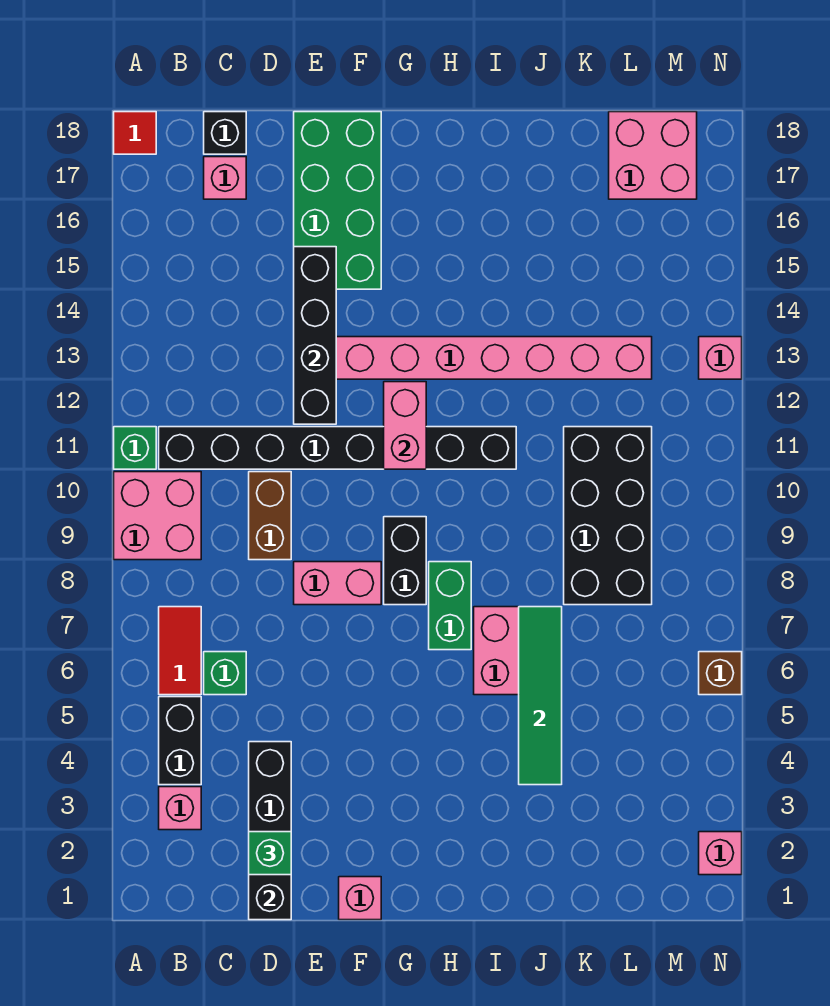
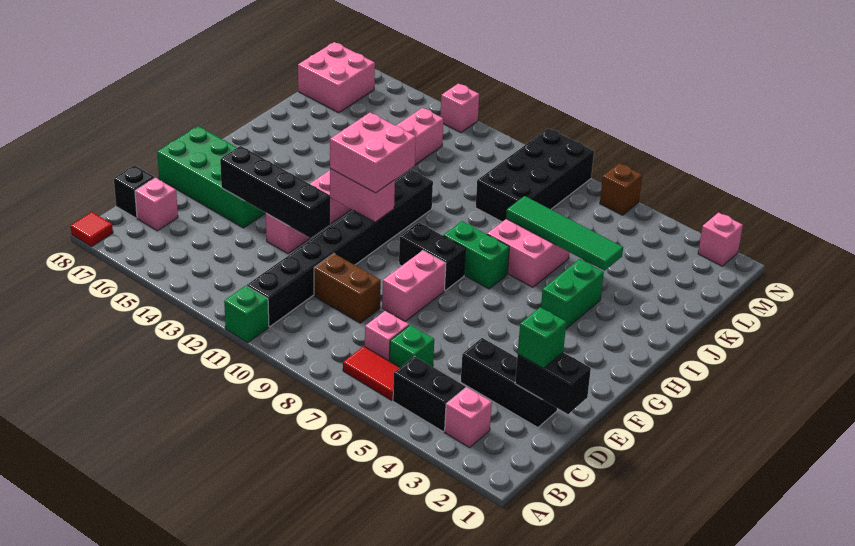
pink 2x2 brick [114,472,201,560] -> pink 2x2 brick moved to [330,113,416,193]
pink 1x1 brick [339,877,381,920] -> pink 1x1 brick moved to [365,310,409,361]
none -> green 1x2 brick [541,259,604,329]
black 2x4 brick [564,427,652,605] -> black 2x4 brick turned to [476,128,594,222]

